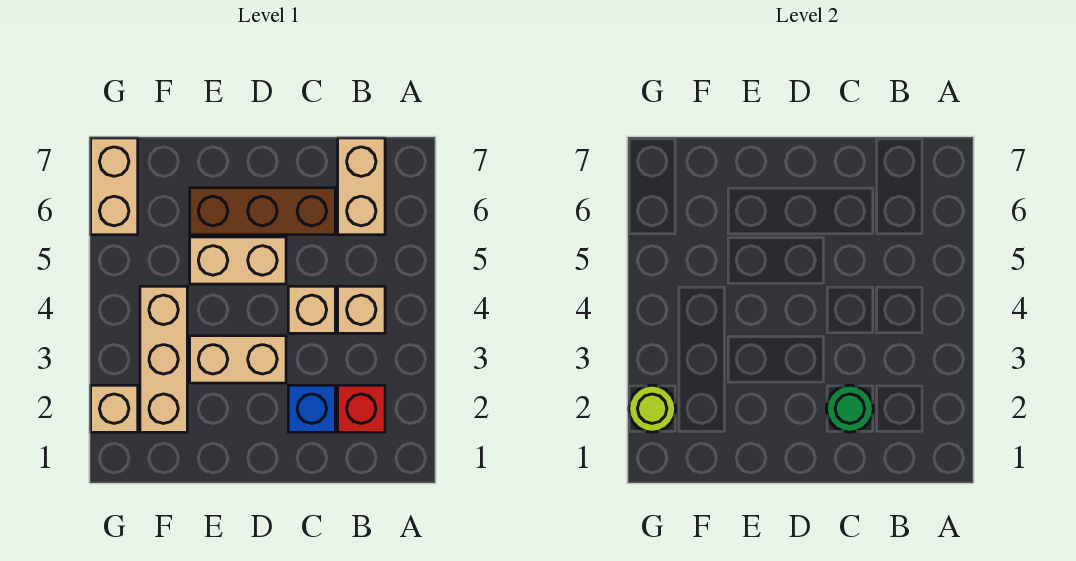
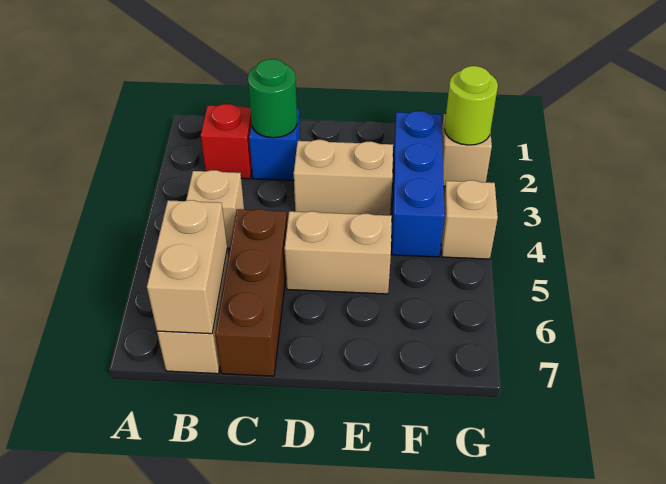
tan 1x1 brick [288,286,335,333] -> tan 1x1 brick moved to [441,180,498,259]
brown 1x3 brick [190,188,335,235] -> brown 1x3 brick turned to [215,209,287,376]
tan 1x3 brick [140,286,187,432] -> blue 1x3 brick [391,111,445,257]
tan 1x2 brick [91,138,138,235] -> tan 1x2 brick moved to [147,200,227,334]

